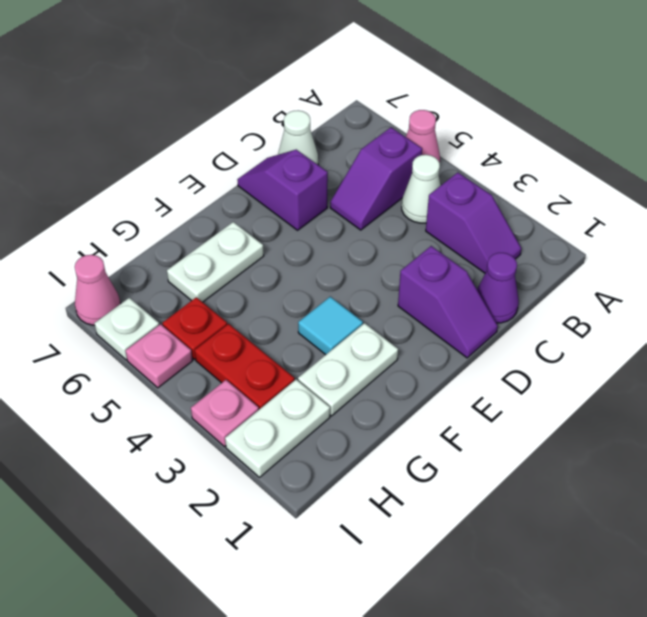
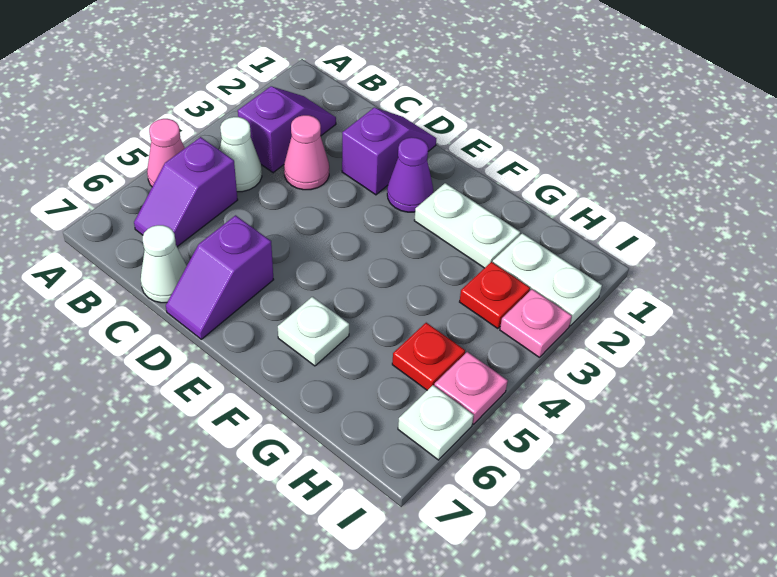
purple 1x2 slope [330,127,422,230] -> purple 1x2 slope turned to [134,137,238,247]
purple 1x1 cone [477,253,519,323] -> purple 1x1 cone moved to [387,137,433,212]
cyan 1x1 tile [298,297,363,355] -> none
white 1x2 plate [167,222,264,302] -> white 1x1 plate [278,297,349,366]
red 1x2 plate [195,324,295,409] -> red 1x1 plate [460,262,530,329]
pink 1x1 cone [75,255,121,325] -> pink 1x1 cone moved to [284,115,329,190]

